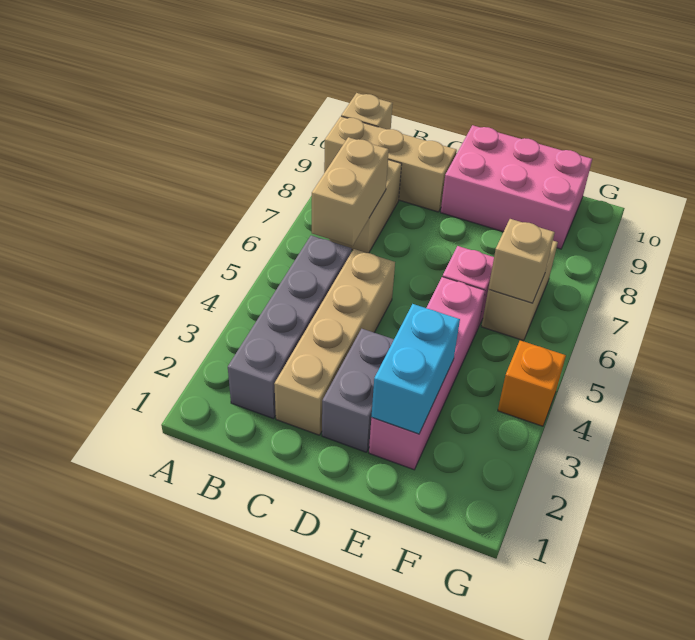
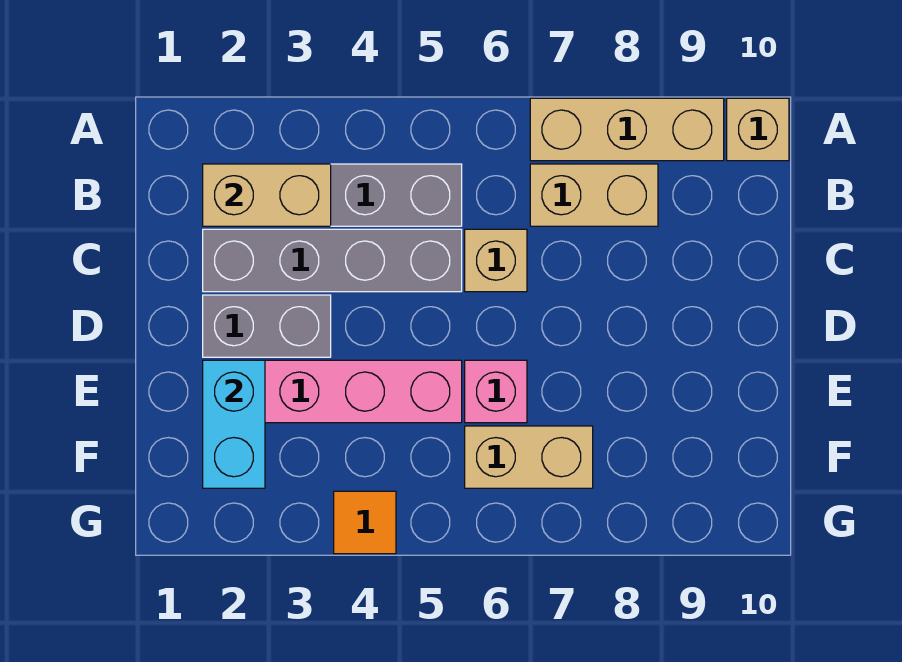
tan 1x3 brick [324,116,457,212] -> tan 1x3 brick turned to [530,98,724,161]
tan 1x2 brick [312,137,389,246] -> tan 1x2 brick moved to [203,164,331,226]
tan 1x4 brick [274,249,395,435] -> grey 1x4 brick [203,229,462,292]
pink 2x3 brick [441,125,592,249] -> none
cyan 1x2 brick [371,304,460,434] -> cyan 1x2 brick turned to [203,360,265,488]
tan 1x1 brick [488,219,555,303] -> tan 1x1 brick moved to [465,229,527,292]
orange 1x1 brick [498,340,566,426] -> orange 1x1 tile [334,491,396,554]

